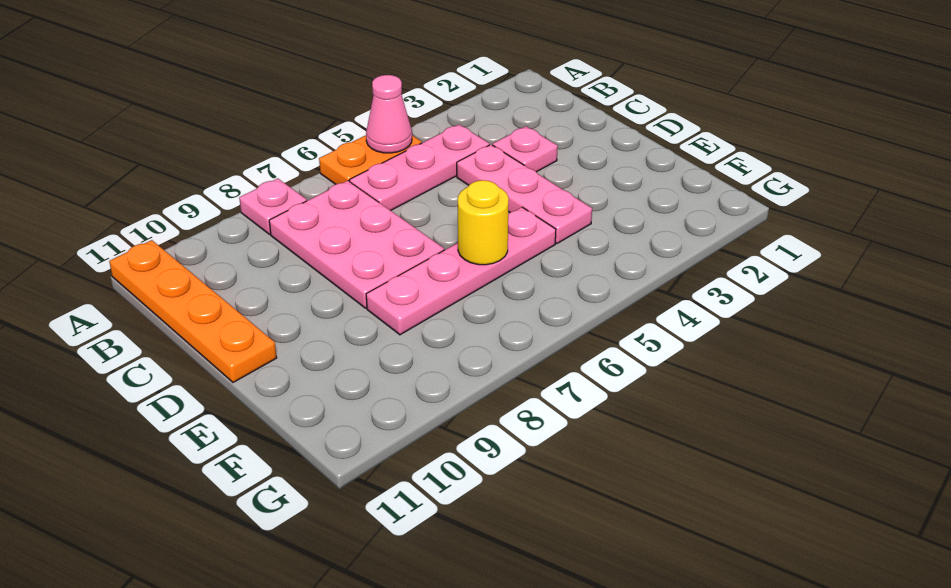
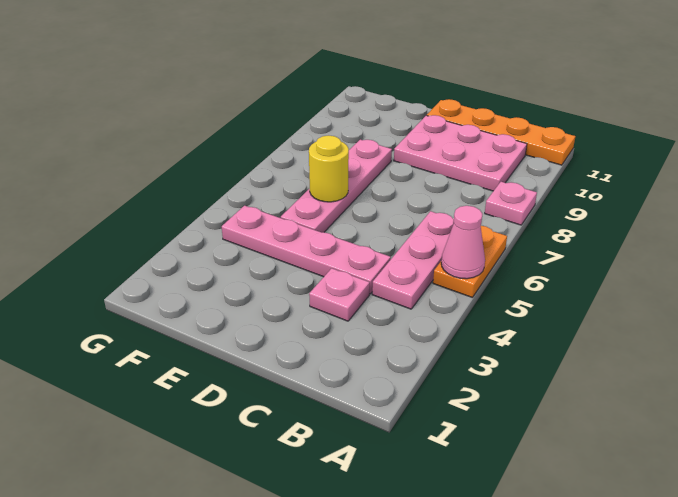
pink 2x3 plate [269,181,444,308] -> pink 2x3 plate moved to [394,115,527,191]
pink 1x3 plate [457,145,592,243] -> pink 1x4 plate [222,206,391,294]

